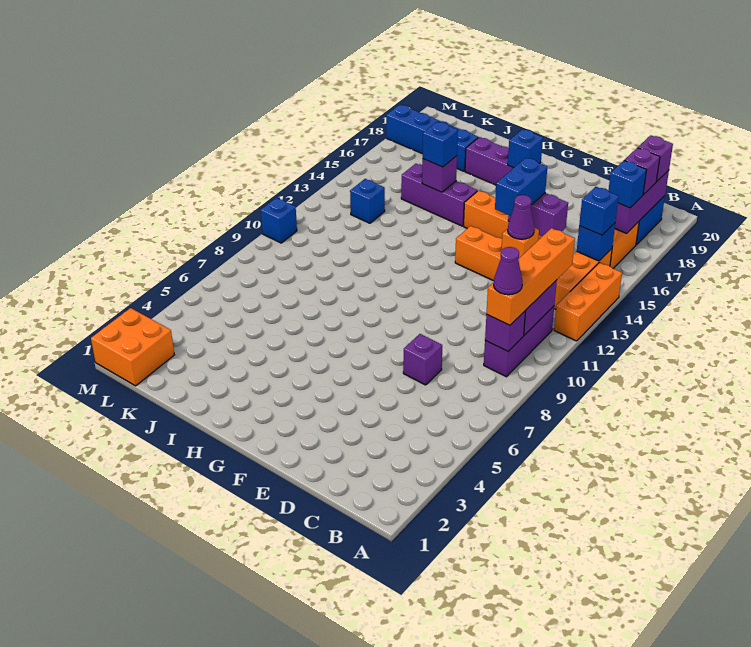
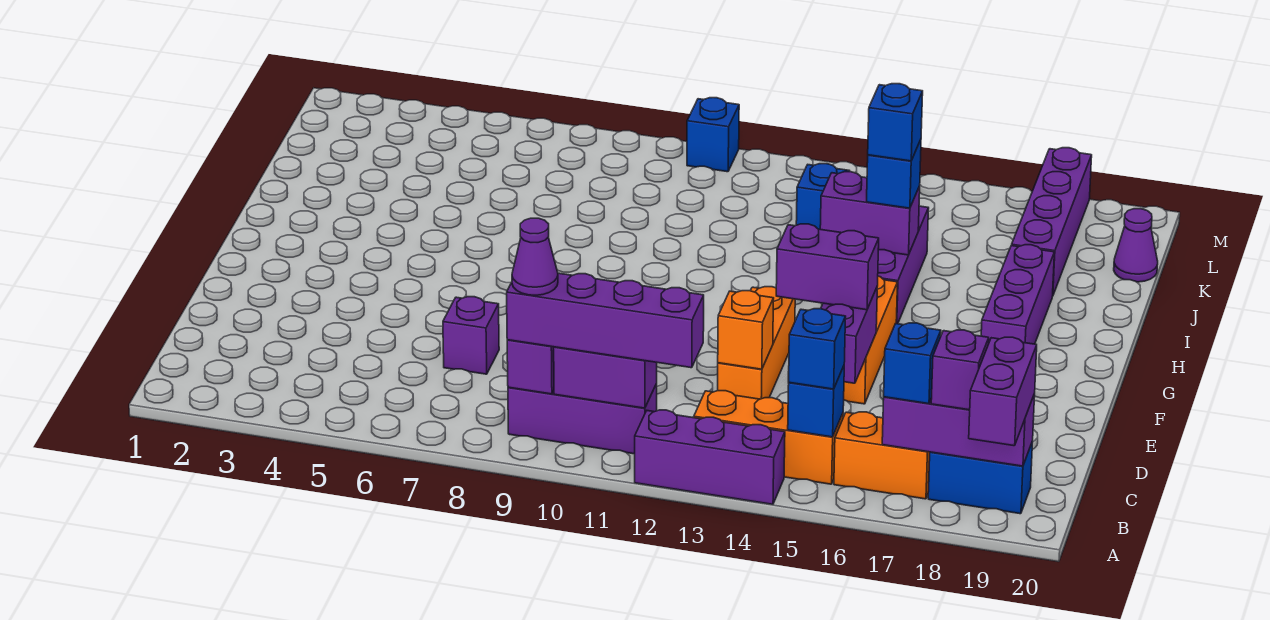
orange 1x3 brick [554,263,622,341] -> purple 1x3 brick [635,410,785,504]
orange 1x4 brick [486,228,575,325] -> purple 1x4 brick [507,273,704,368]
purple 1x1 brick [638,135,673,182] -> purple 1x2 brick [969,337,1037,446]
purple 1x1 cone [508,195,534,239] -> purple 1x1 cone moved to [1114,209,1158,282]
blue 1x2 brick [495,158,547,216] -> purple 1x2 brick [776,224,879,310]
blue 1x1 brick [508,129,543,168] -> blue 1x1 brick moved to [868,84,923,161]
purple 1x1 brick [422,156,457,192] -> purple 1x2 brick [820,172,920,255]
blue 1x4 brick [386,105,478,171] -> purple 1x4 brick [1012,148,1092,295]
orange 2x2 brick [91,308,174,386] -> none

